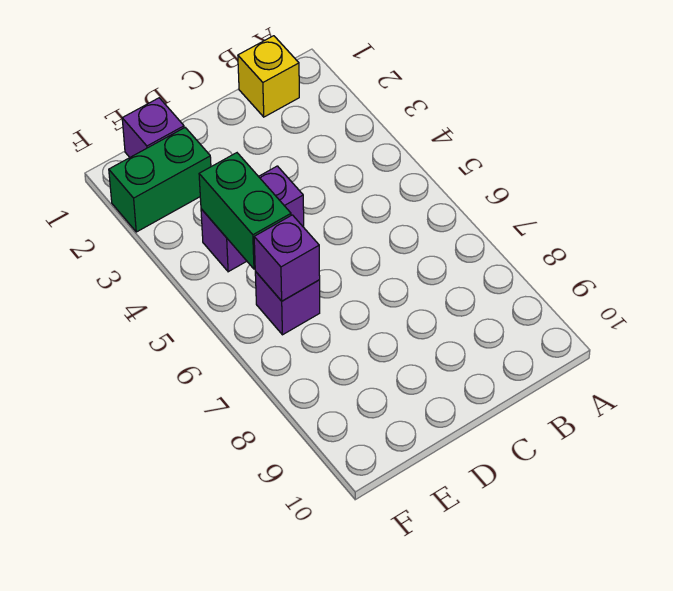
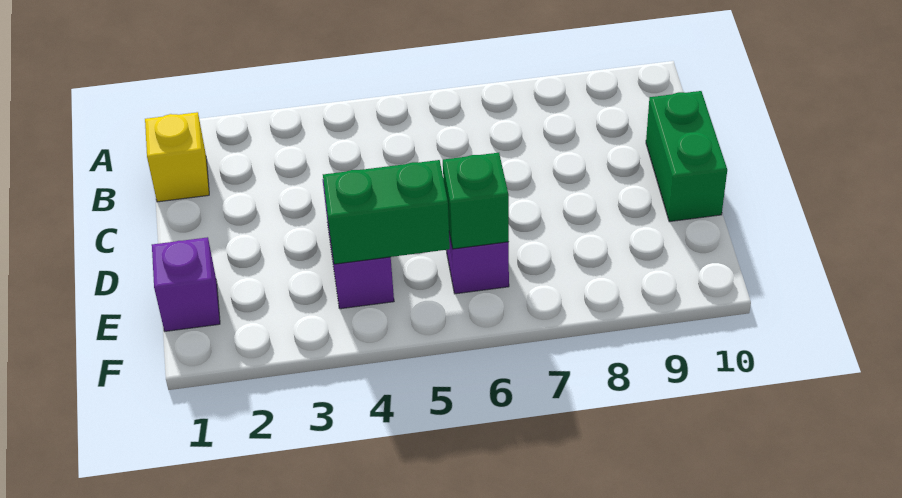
green 1x2 brick [109,128,211,232] -> green 1x2 brick moved to [646,91,727,222]
purple 1x1 brick [254,215,320,301] -> green 1x1 brick [443,153,509,249]

